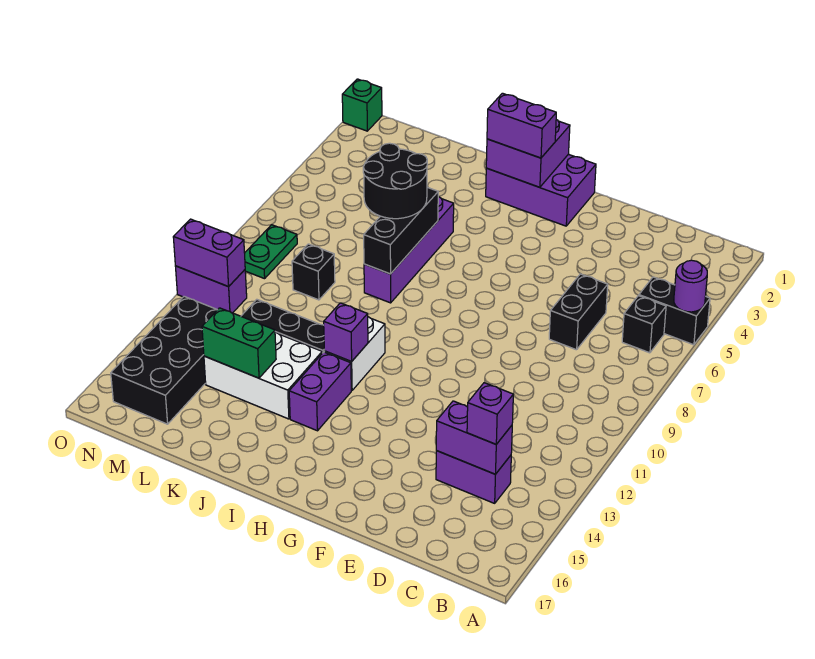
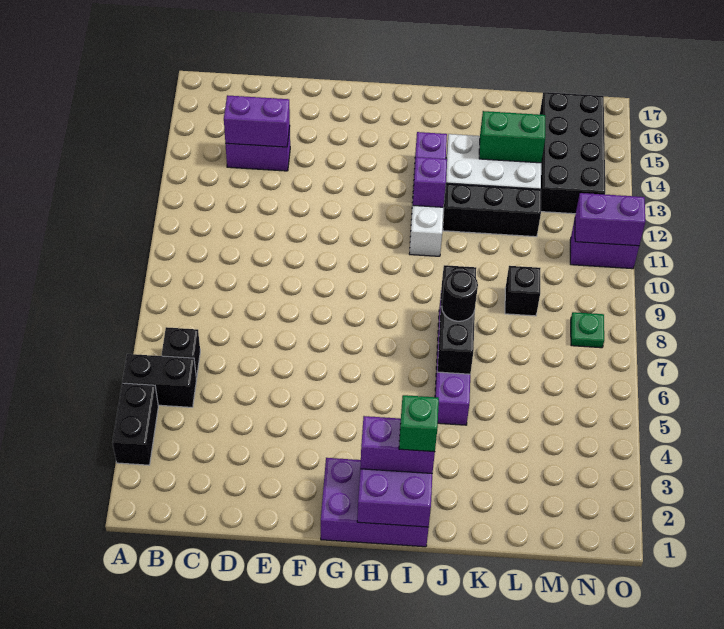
purple 1x1 round brick [674,260,707,312] -> none
purple 1x1 brick [467,383,513,444] -> none
black 1x2 brick [549,274,608,350] -> black 1x2 brick moved to [113,383,158,465]
black 2x2 round brick [363,143,427,219] -> black 1x1 round brick [442,270,478,321]
green 1x2 plate [245,225,297,279] -> green 1x1 plate [571,312,604,348]
green 1x1 brick [342,79,382,131] -> green 1x1 brick moved to [399,395,439,452]

